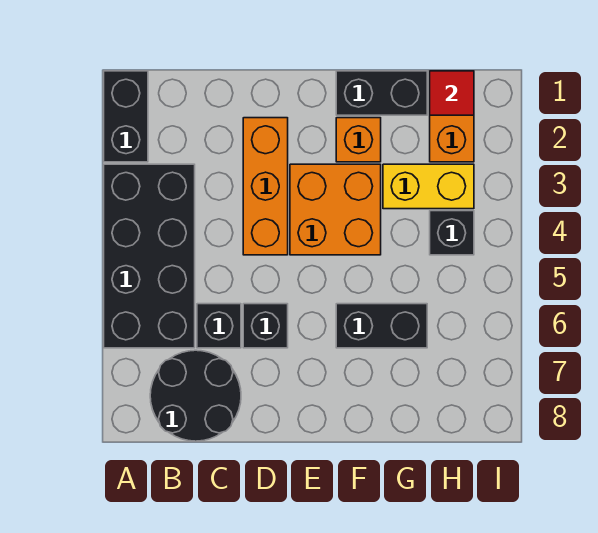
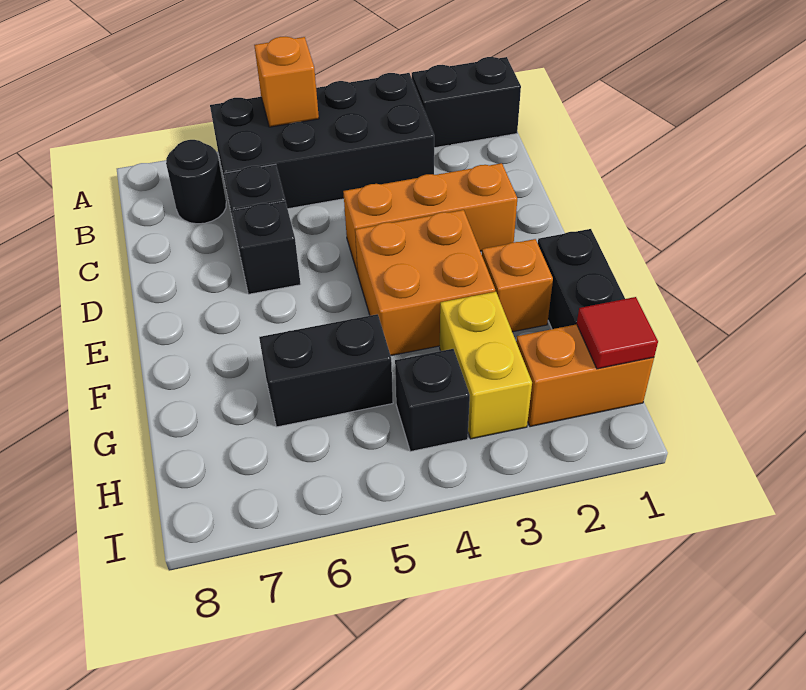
none -> orange 1x1 brick [254,37,319,127]
black 2x2 round brick [150,350,241,441] -> black 1x1 round brick [166,140,226,224]
black 1x2 brick [336,304,427,348] -> black 1x2 brick turned to [259,314,393,427]

